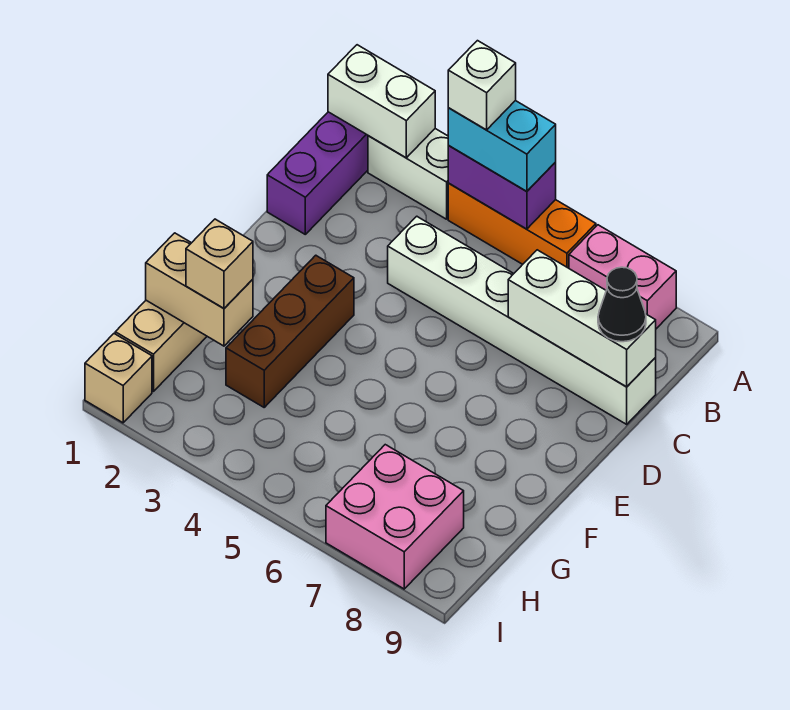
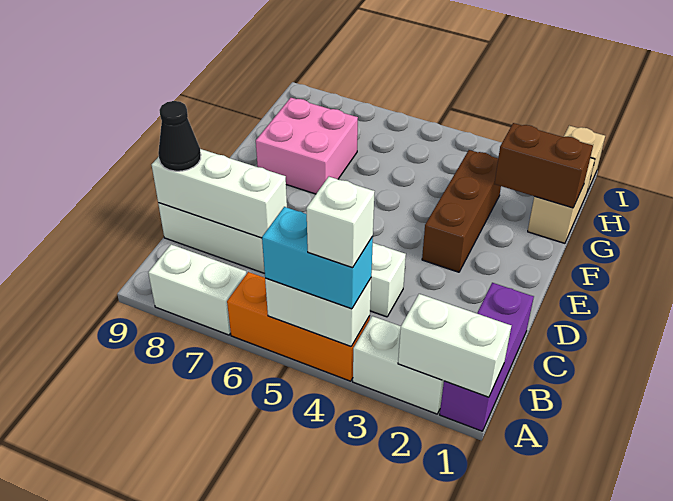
purple 1x2 brick [448,146,556,229] -> white 1x2 brick [265,278,371,346]
pink 1x2 brick [569,225,676,329] -> white 1x2 brick [148,244,246,335]
tan 1x2 brick [146,233,253,346] -> brown 1x2 brick [495,123,593,208]
tan 1x1 brick [186,219,253,308] -> none
pink 2x2 brick [326,445,464,589] -> pink 2x2 brick moved to [256,98,358,194]

